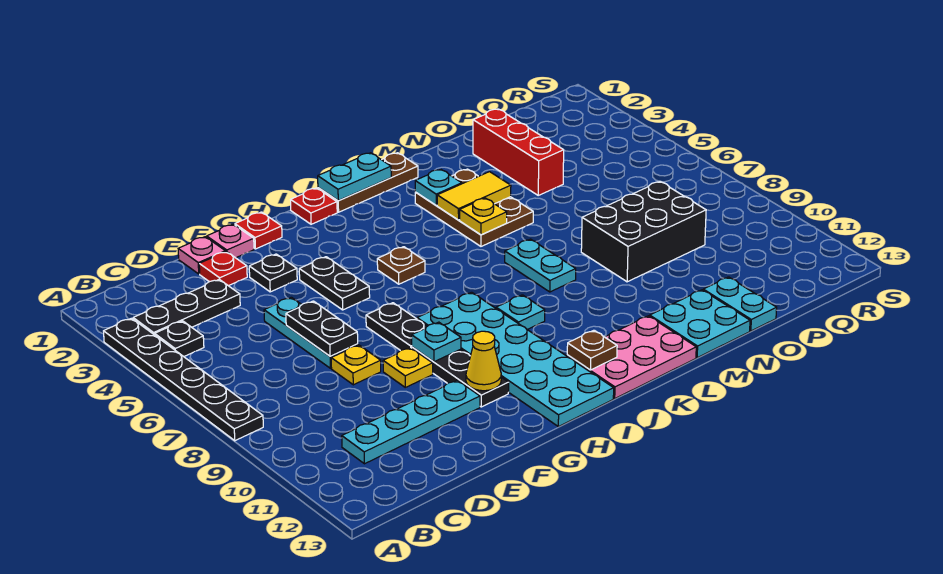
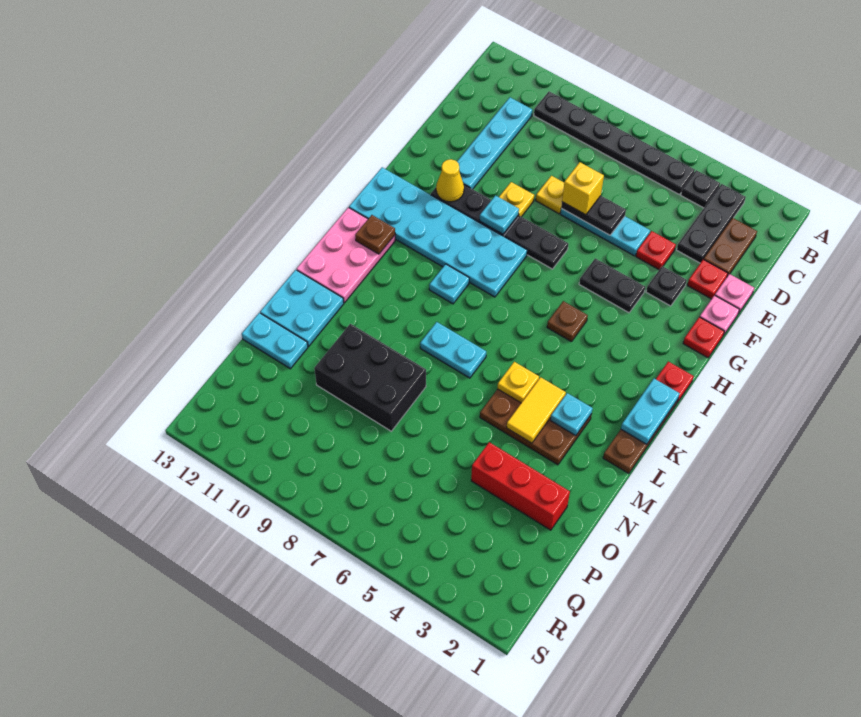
black 1x6 plate [104,318,263,441] -> black 1x6 plate moved to [534,91,695,195]
none -> brown 1x2 plate [704,218,757,276]
none -> red 1x1 plate [636,231,676,270]
none -> yellow 1x1 brick [562,162,604,215]
black 2x3 brick [581,181,706,282] -> black 2x3 brick turned to [314,324,426,431]

